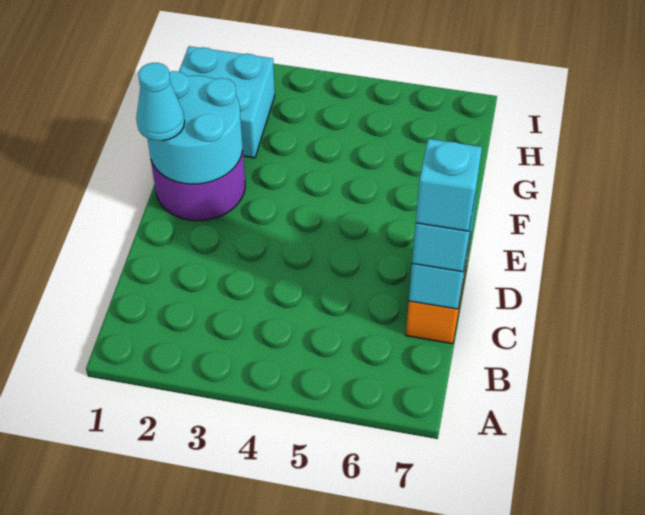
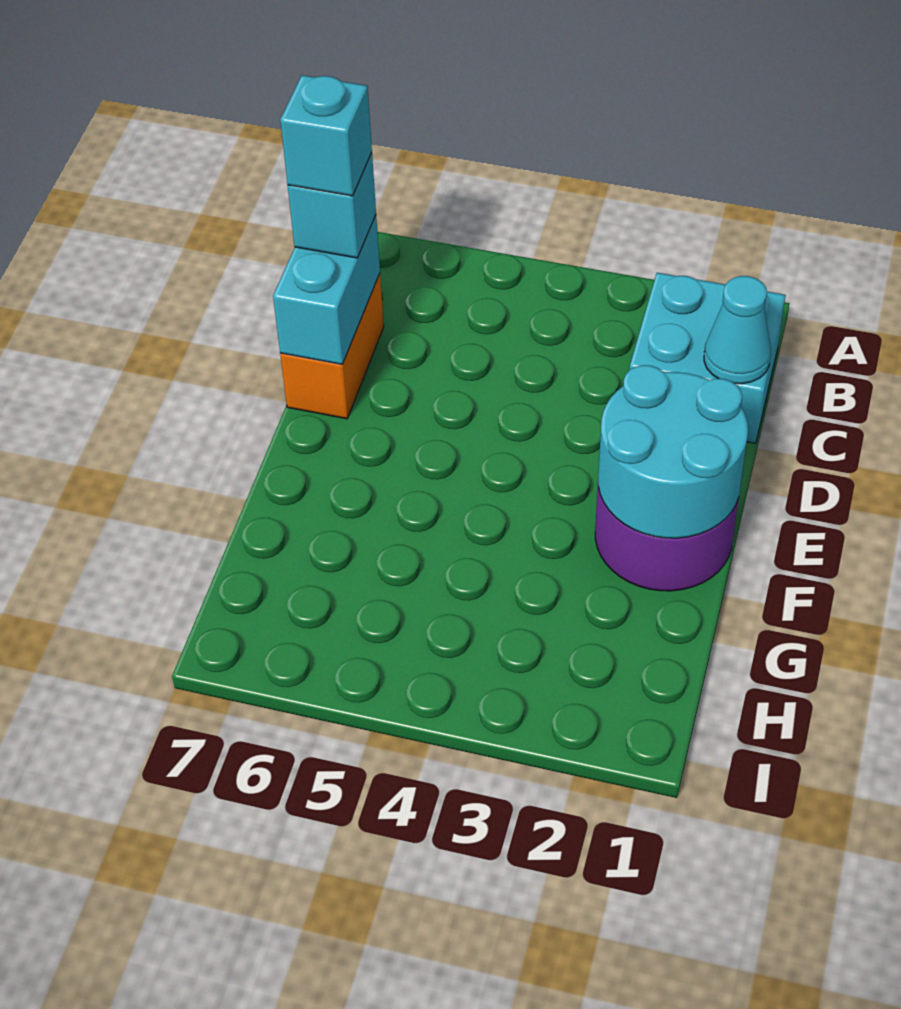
cyan 1x1 cone [136,63,185,141] -> cyan 1x1 cone moved to [704,276,771,384]
cyan 2x2 brick [179,46,275,158] -> cyan 2x2 brick moved to [630,273,786,443]

